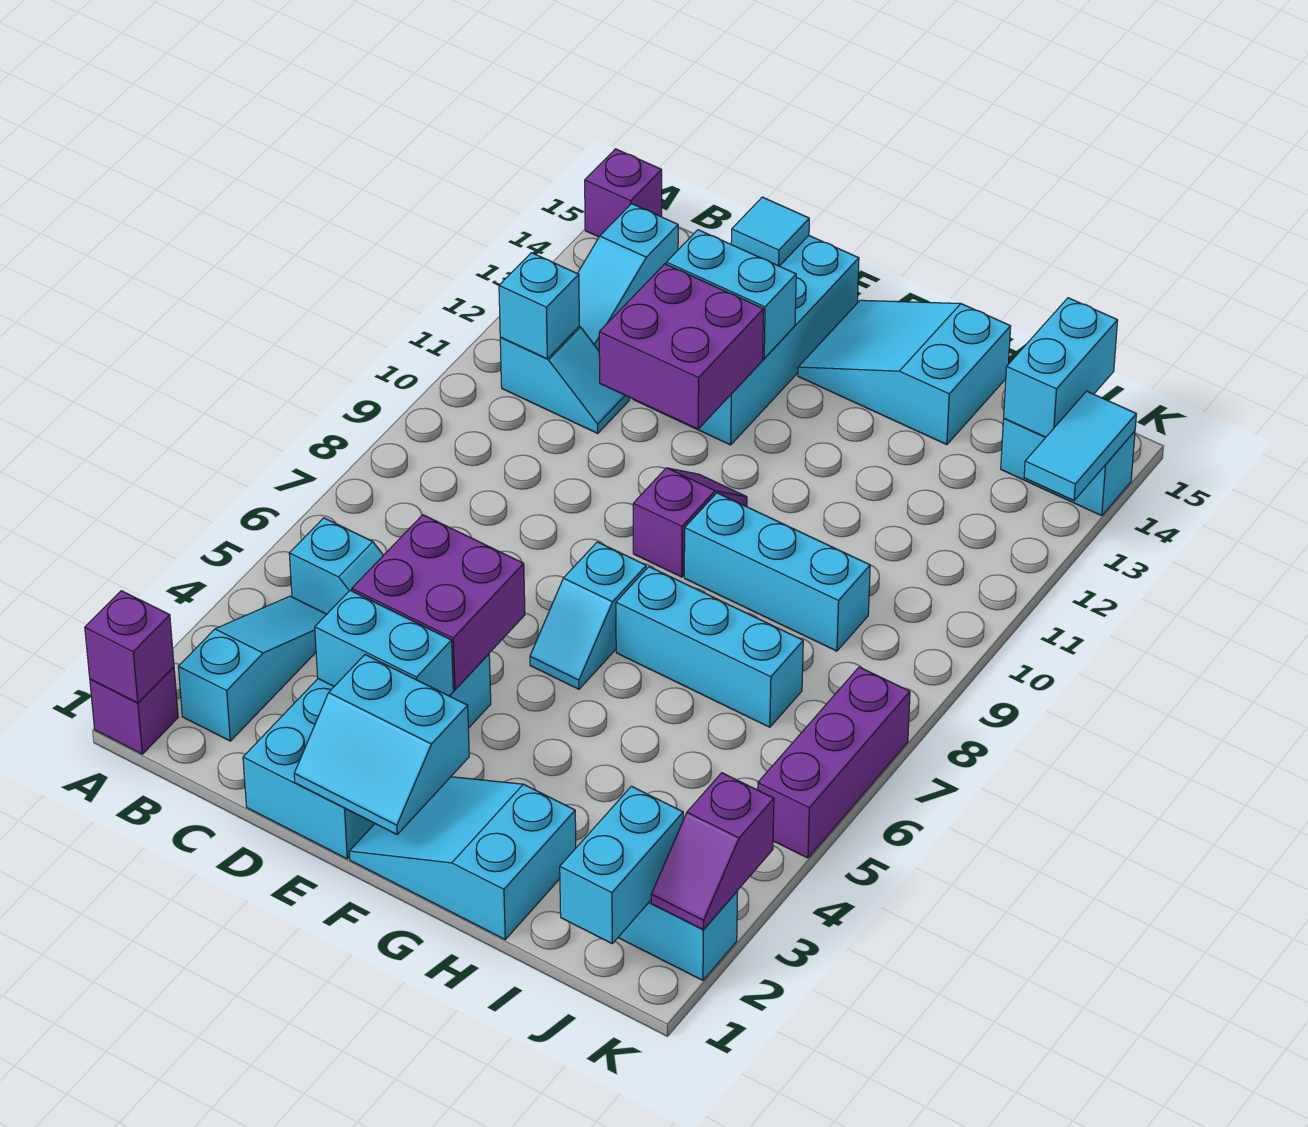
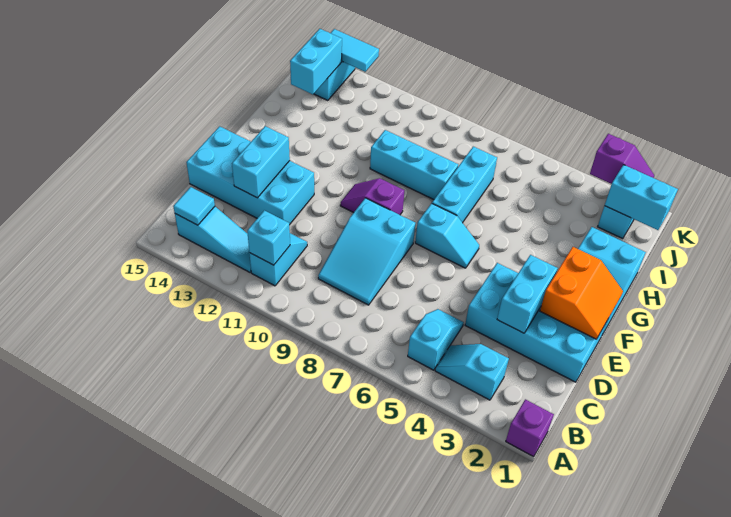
purple 1x1 brick [85,591,174,703] -> none
purple 1x1 brick [585,149,662,237] -> none
cyan 1x3 slope [178,596,327,741] -> cyan 1x2 slope [435,344,509,400]
purple 2x2 brick [352,515,525,689] -> none
purple 2x2 brick [599,264,764,429] -> none
cyan 1x1 tile [731,197,809,266] -> cyan 1x1 tile moved to [173,187,215,225]
cyan 2x2 slope [294,655,469,834] -> orange 2x2 slope [540,247,623,339]
cyan 2x3 slope [798,300,1011,445] -> cyan 2x3 slope moved to [318,198,415,305]
cyan 1x3 brick [684,493,870,651] -> cyan 1x3 brick turned to [370,130,458,200]
cyan 1x2 brick [1004,298,1118,437] -> cyan 1x2 brick turned to [290,29,342,94]
purple 1x3 brick [758,667,910,858] -> none

